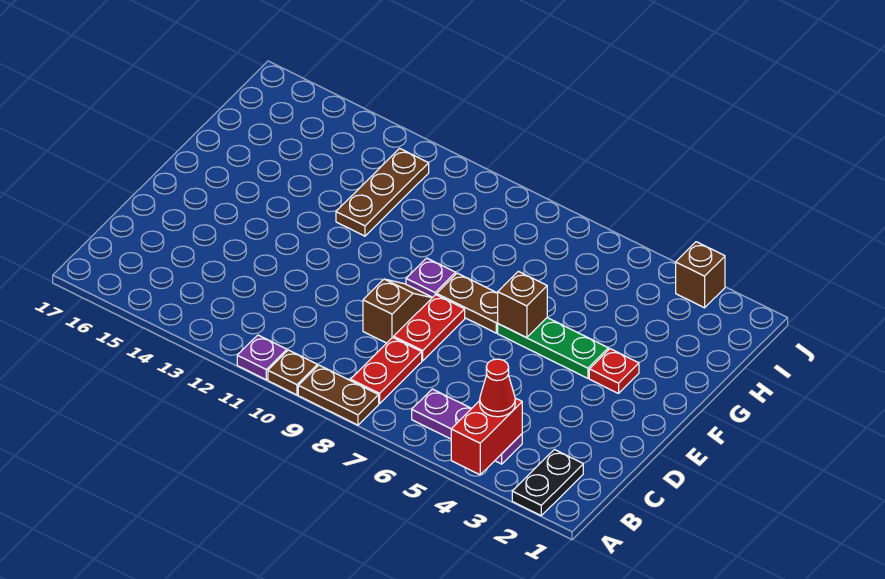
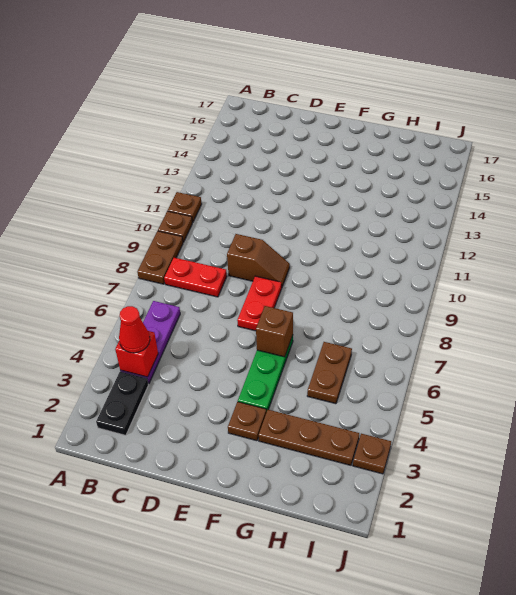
black 1x2 plate [512,450,583,515] -> black 1x2 plate turned to [96,372,148,435]
red 1x2 brick [451,398,522,475] -> red 1x1 brick [115,331,158,377]
purple 1x1 plate [237,335,287,380] -> brown 1x1 plate [168,192,202,223]
red 1x2 plate [394,295,465,361] -> red 1x2 plate turned to [237,276,282,331]
red 1x1 plate [589,349,639,393] -> brown 1x1 plate [228,402,266,441]
brown 1x2 plate [437,273,498,333] -> brown 1x2 plate moved to [307,342,352,404]
purple 1x1 plate [406,258,456,297] -> none
brown 1x3 plate [336,149,429,236] -> brown 1x3 plate moved to [259,410,359,465]
brown 1x1 brick [676,242,725,308] -> brown 1x1 plate [353,434,391,474]

